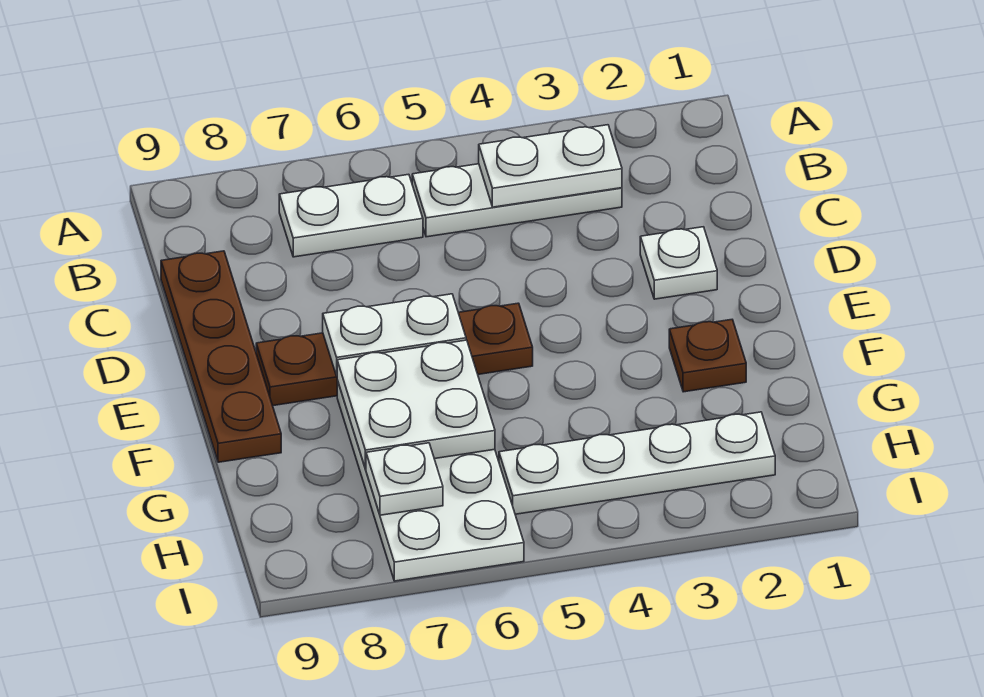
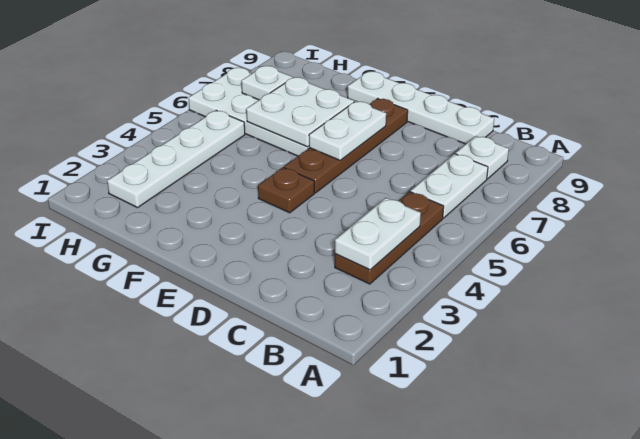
white 1x3 plate [412,164,622,237] -> brown 1x3 plate [335,192,444,284]
brown 1x4 plate [161,251,281,462] -> white 1x4 plate [348,72,494,144]
white 1x1 plate [640,227,717,299] -> white 1x1 plate moved to [456,136,509,179]
brown 1x1 plate [669,320,746,392] -> brown 1x1 plate moved to [258,167,314,213]

